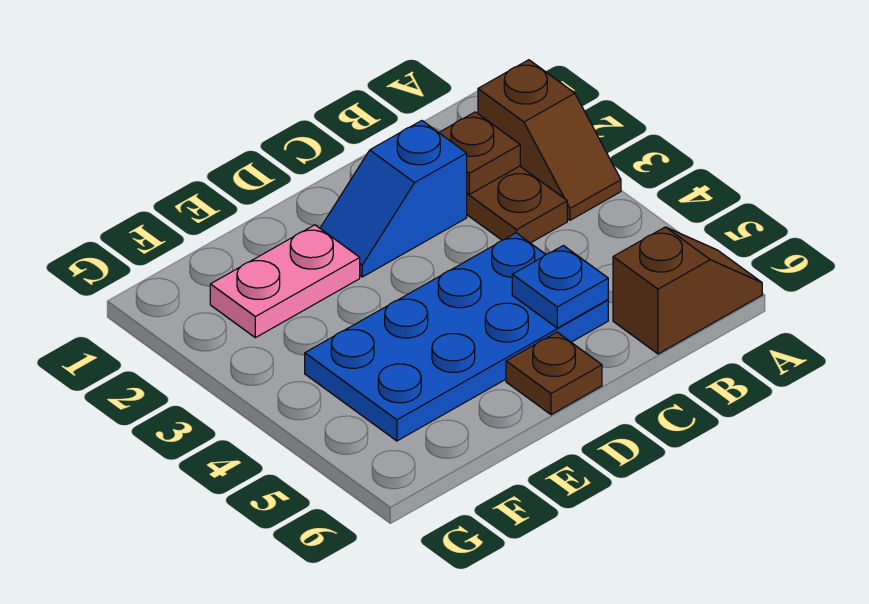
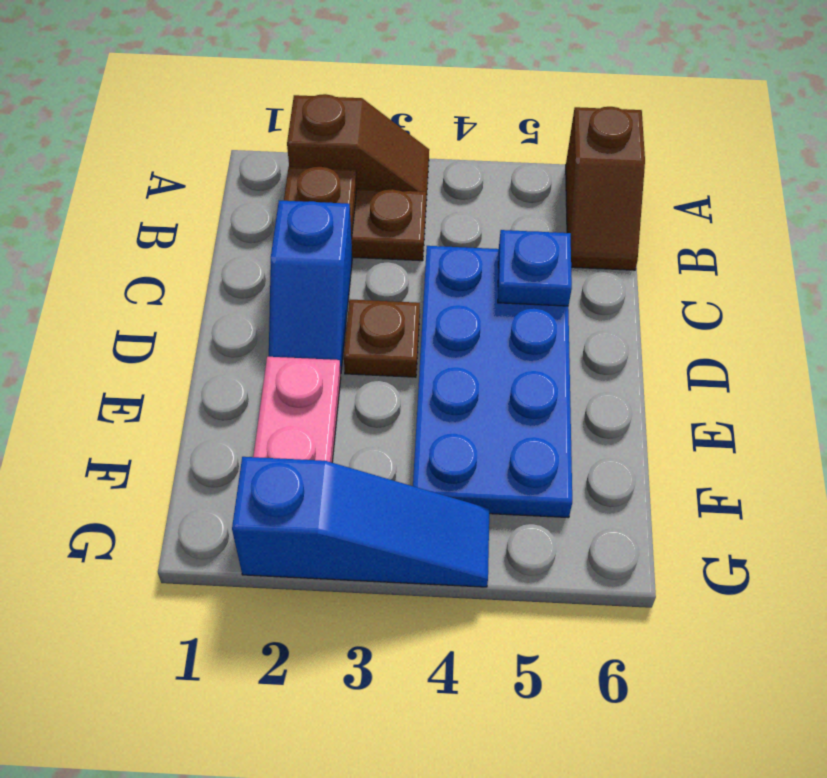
brown 1x2 slope [613,227,762,354] -> brown 1x2 slope turned to [566,107,645,270]
brown 1x1 plate [506,332,602,415] -> brown 1x1 plate moved to [344,299,420,377]
none -> blue 1x3 slope [232,457,489,587]

